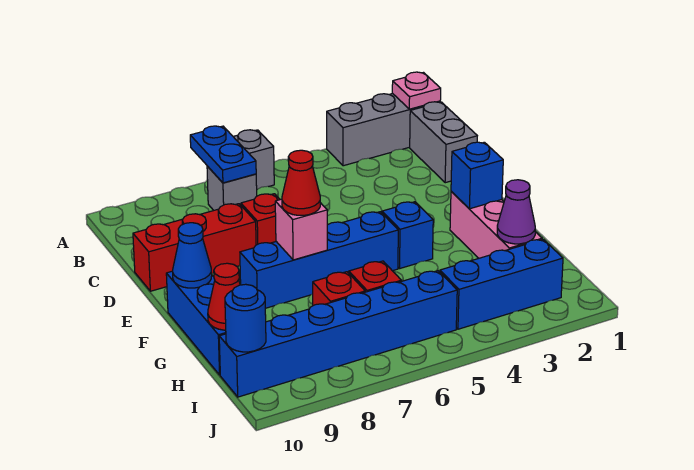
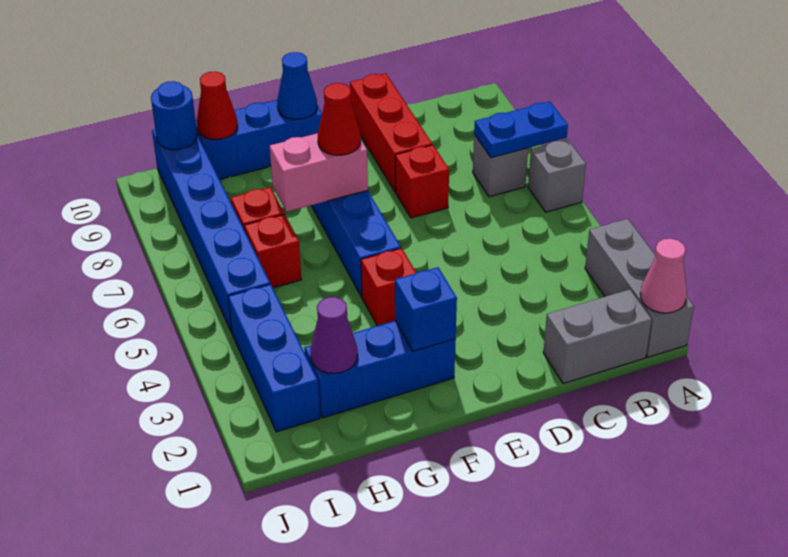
pink 1x1 plate [392,72,441,109] -> pink 1x1 cone [640,239,687,313]
pink 1x3 brick [450,192,542,258] -> blue 1x3 brick [304,321,456,418]
blue 1x1 brick [382,202,433,268] -> red 1x1 brick [361,248,416,326]
pink 1x1 brick [275,199,327,260] -> pink 1x2 brick [270,133,368,212]

